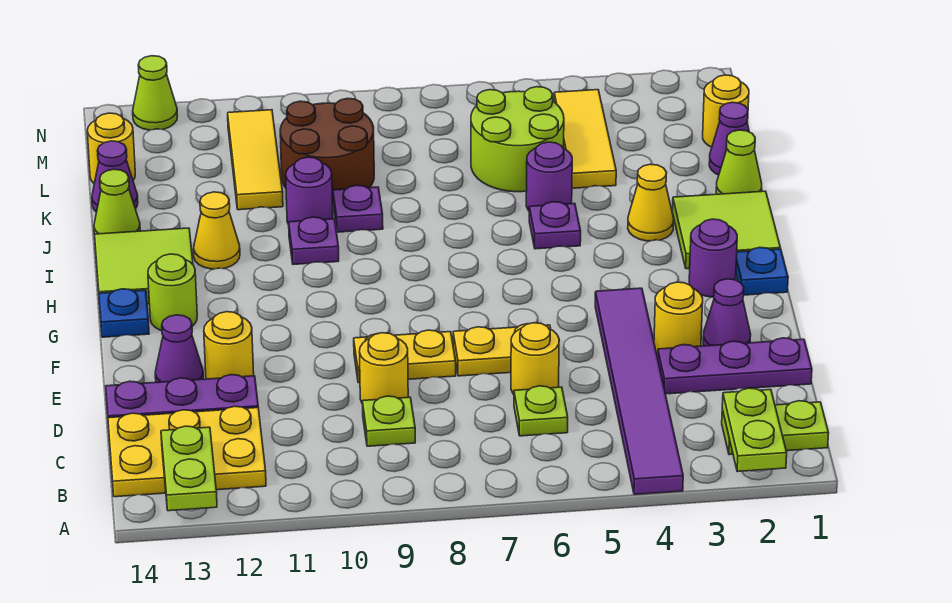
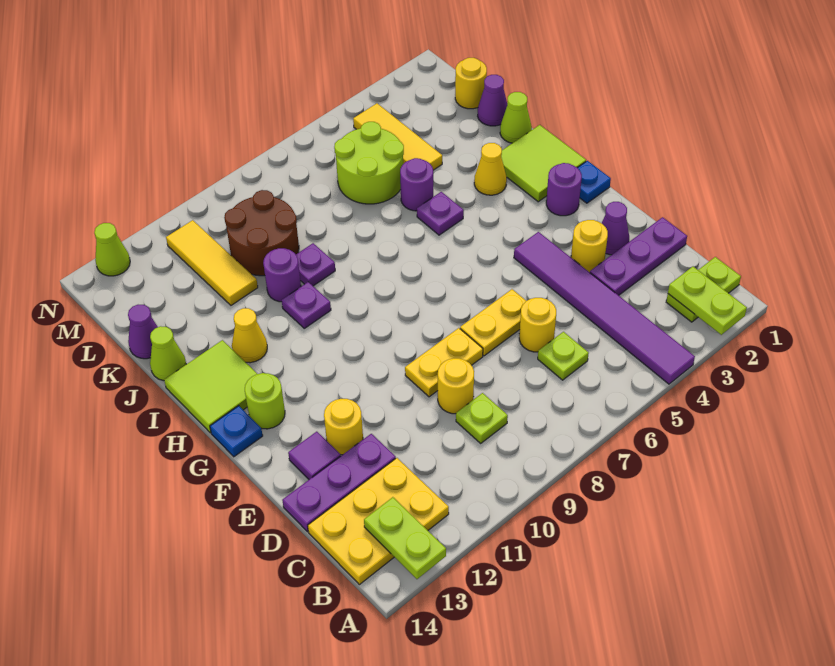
purple 1x1 cone [155,315,203,382] -> purple 1x1 tile [288,432,341,479]
yellow 1x1 round brick [87,113,135,183] -> none

